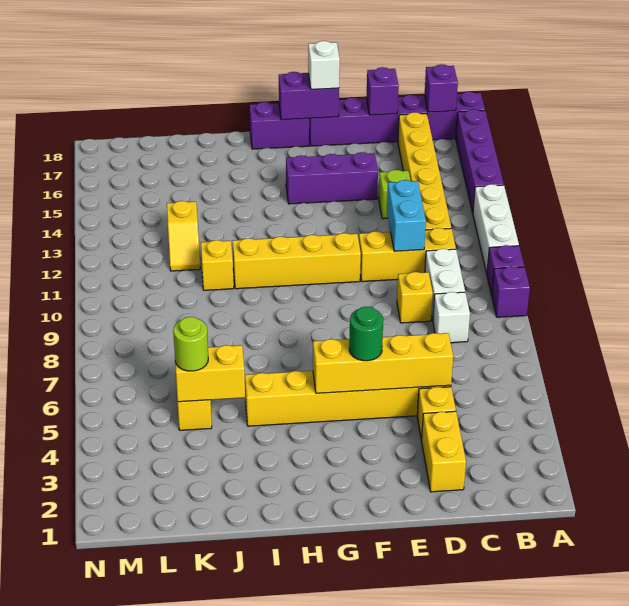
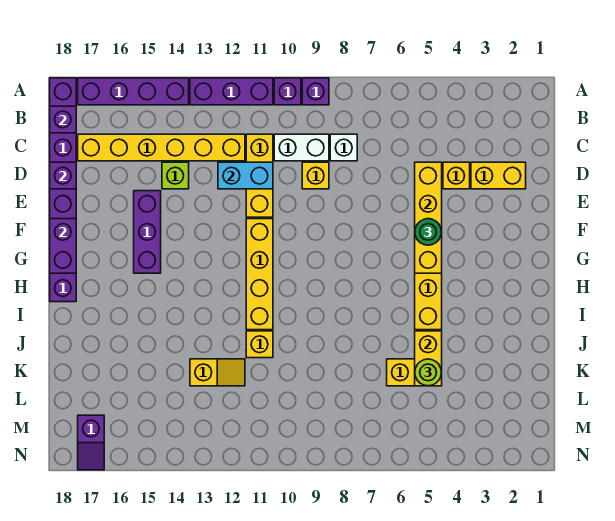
white 1x3 brick [473,184,519,274] -> purple 1x3 brick [190,78,273,105]
white 1x1 brick [308,41,340,89] -> none
none -> purple 1x2 slope [78,415,104,470]

